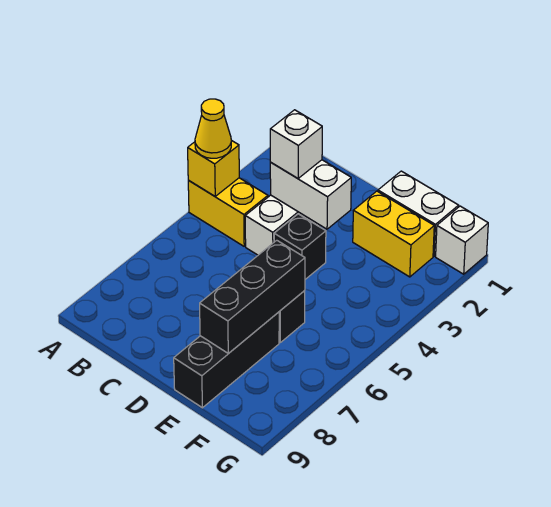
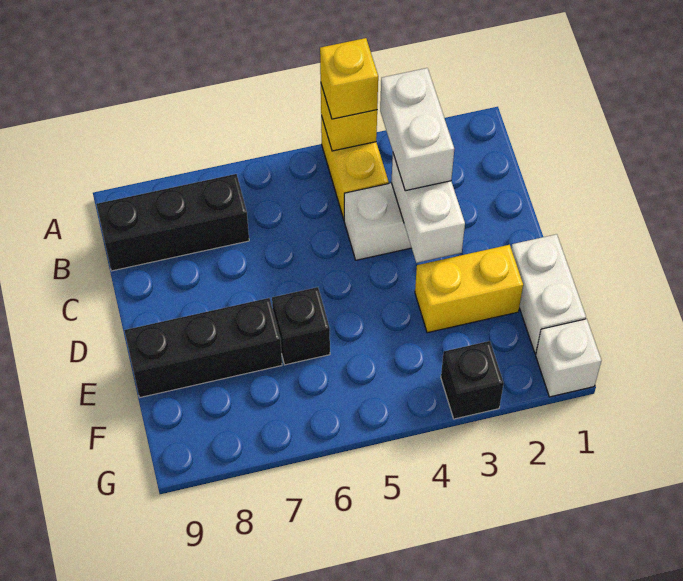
yellow 1x1 cone [195,99,231,158] -> yellow 1x1 brick [320,38,378,119]
white 1x1 brick [270,110,322,178] -> white 1x2 brick [380,68,454,191]
black 1x1 brick [274,214,326,279] -> black 1x1 brick moved to [441,341,504,419]
yellow 1x2 brick [353,191,434,277] -> yellow 1x2 brick turned to [415,245,523,333]
black 1x3 brick [200,240,305,354] -> black 1x3 brick moved to [96,174,249,271]

